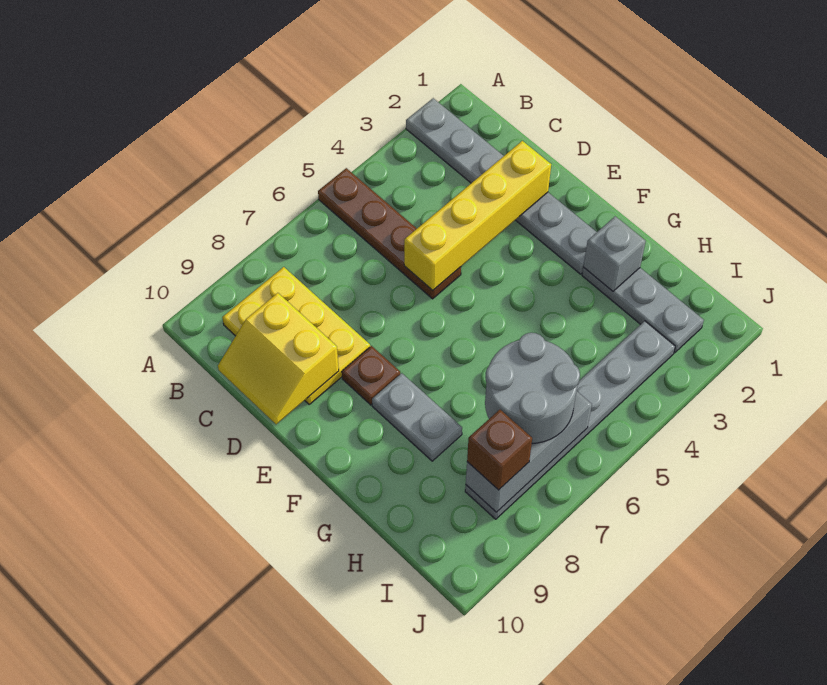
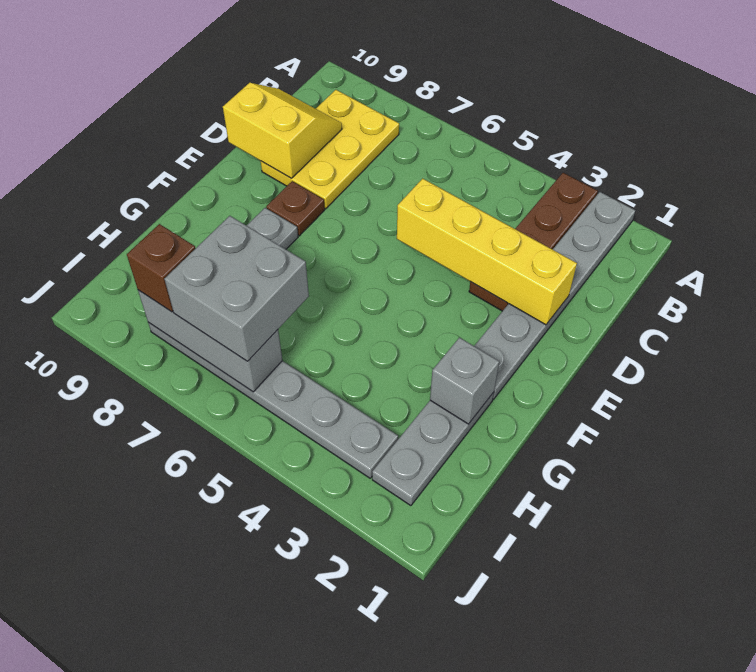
brown 1x4 plate [318,168,461,299] -> brown 1x4 plate moved to [469,173,598,311]
yellow 2x2 slope [218,293,339,424] -> yellow 2x2 slope turned to [223,83,342,178]
grey 2x2 round brick [485,333,580,443] -> grey 2x2 brick [164,216,309,361]

